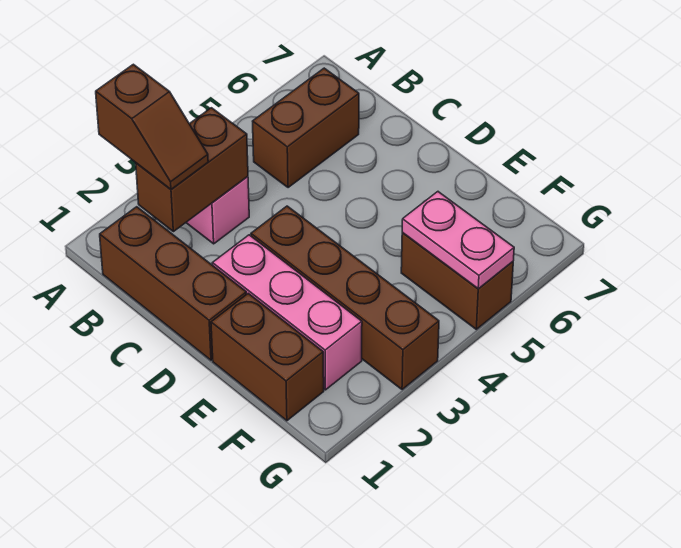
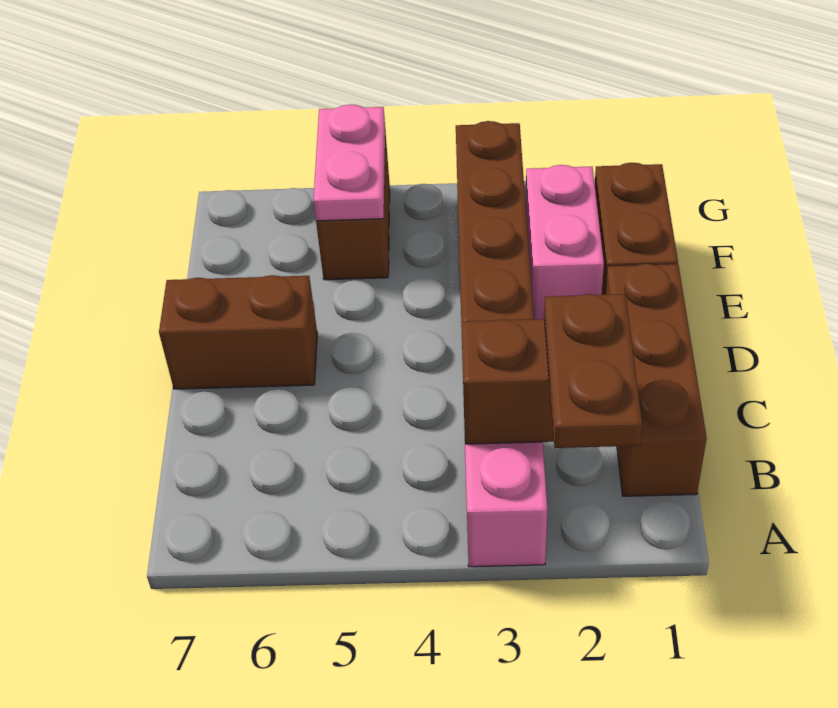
brown 1x2 slope [96,64,208,189] -> brown 1x2 plate [544,294,642,448]
brown 1x2 brick [253,68,359,188] -> brown 1x2 brick moved to [159,275,317,389]
pink 1x3 brick [212,235,362,390] -> pink 1x2 brick [526,165,604,319]

